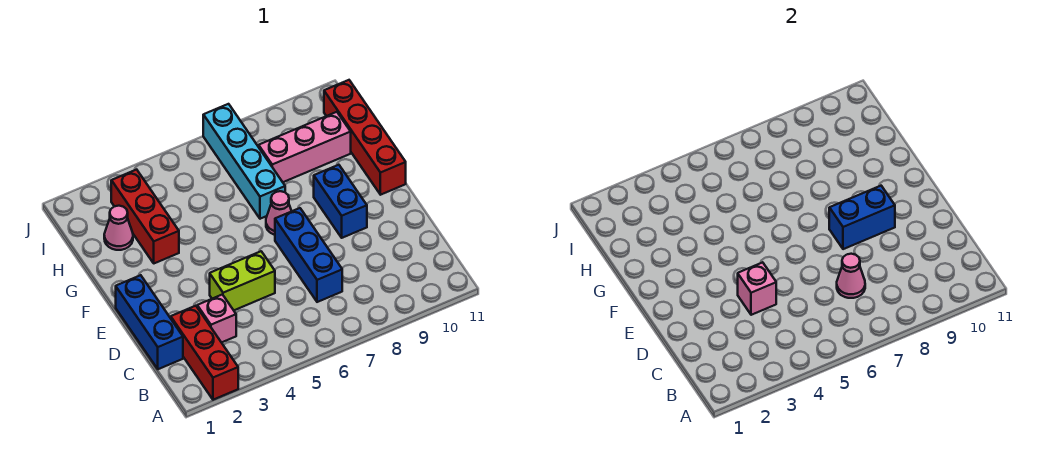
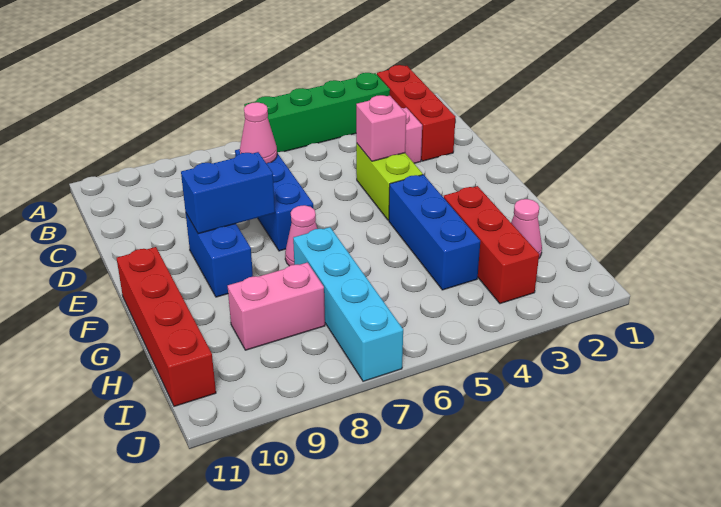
none -> green 1x4 brick [244,73,390,152]
blue 1x3 brick [116,275,183,369] -> blue 1x3 brick moved to [389,175,480,290]
lime 1x2 brick [210,251,275,310] -> lime 1x2 brick turned to [356,143,423,220]
pink 1x3 brick [259,112,351,182] -> pink 1x2 brick [228,263,325,350]

